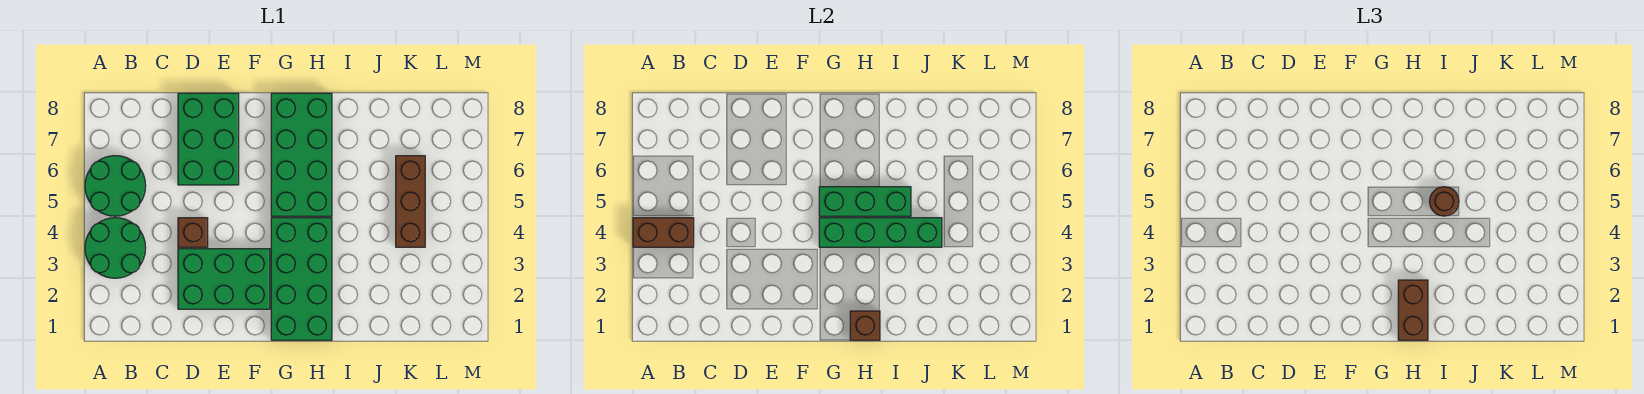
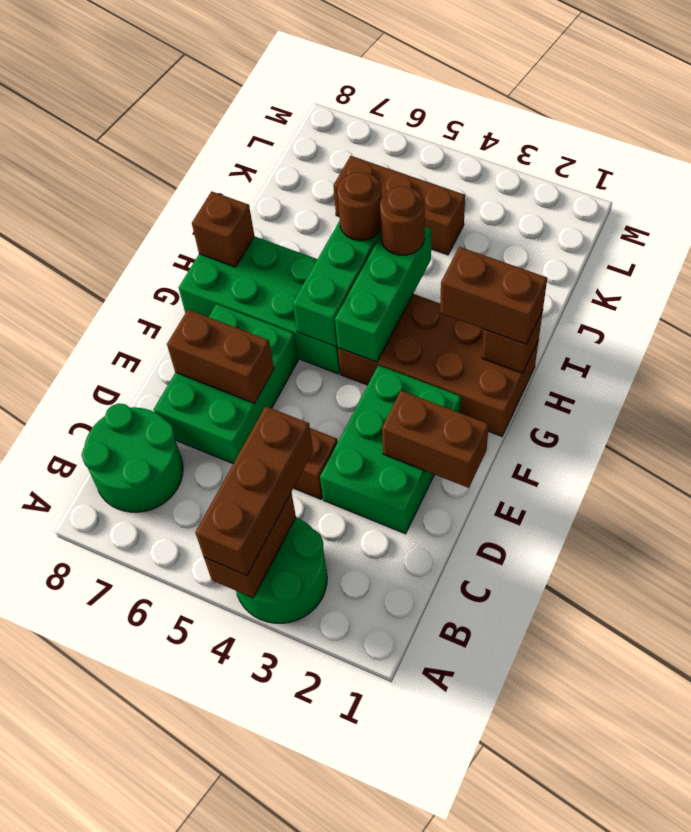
none -> brown 1x3 brick [195,406,313,575]
green 2x2 round brick [85,156,146,216] -> green 2x2 round brick moved to [82,403,183,512]
green 2x3 brick [178,93,239,185] -> green 2x3 brick turned to [154,304,298,464]
none -> brown 1x2 brick [382,391,489,488]
none -> brown 1x2 brick [167,310,274,403]
green 2x4 brick [271,218,332,340] -> brown 2x4 brick [338,294,539,436]
green 1x4 brick [819,218,942,247] -> green 1x3 brick [335,226,431,362]
none -> brown 1x1 brick [192,191,254,267]
none -> brown 1x1 round brick [380,187,425,255]

